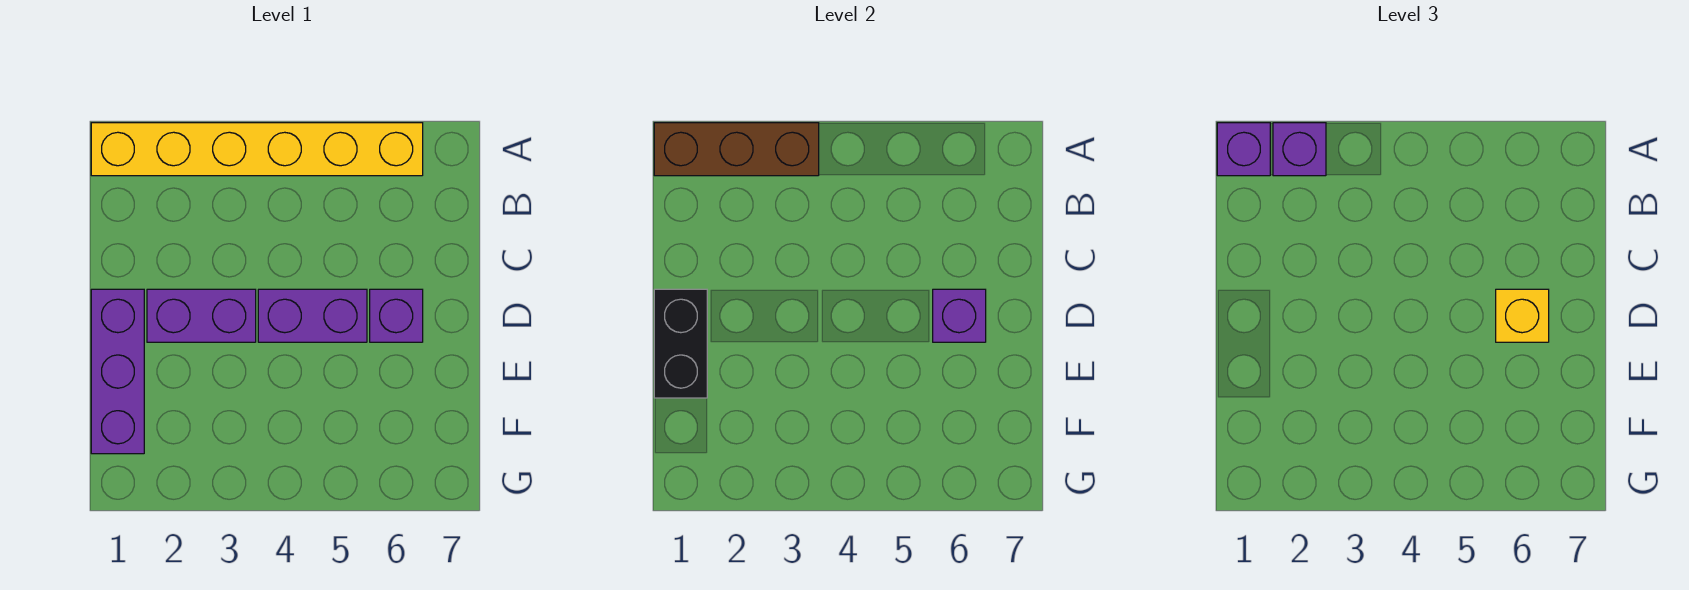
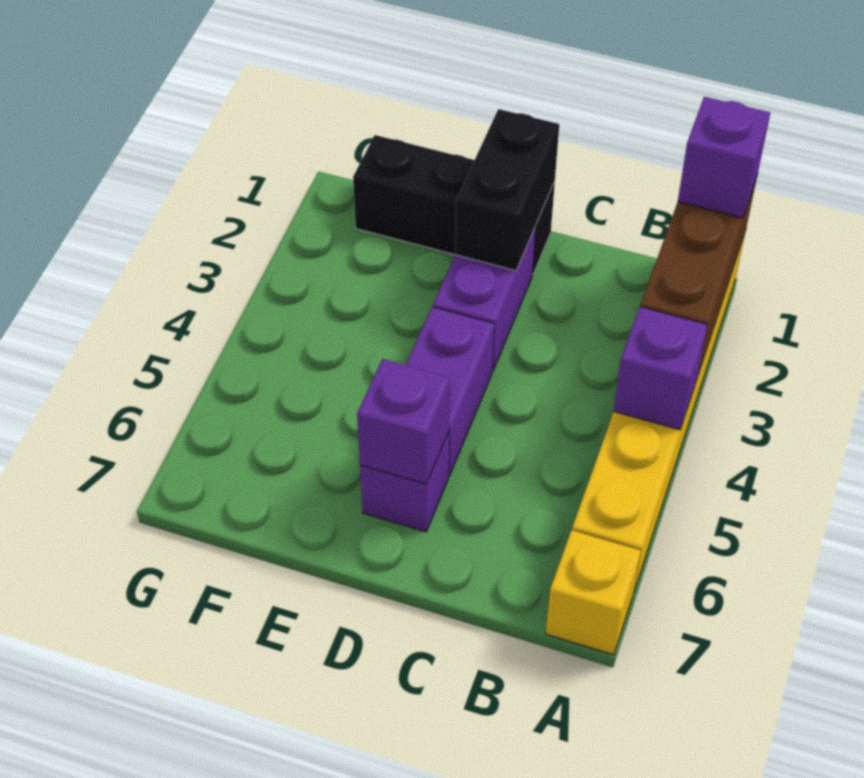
purple 1x1 brick [1273,123,1326,176] -> purple 1x1 brick moved to [614,307,708,430]
purple 1x3 brick [91,289,144,454] -> black 1x3 brick [353,135,555,275]
black 1x2 brick [654,289,707,398] -> black 1x2 brick turned to [455,109,559,271]
yellow 1x1 brick [1496,289,1549,342] -> yellow 1x1 brick moved to [546,530,641,655]

